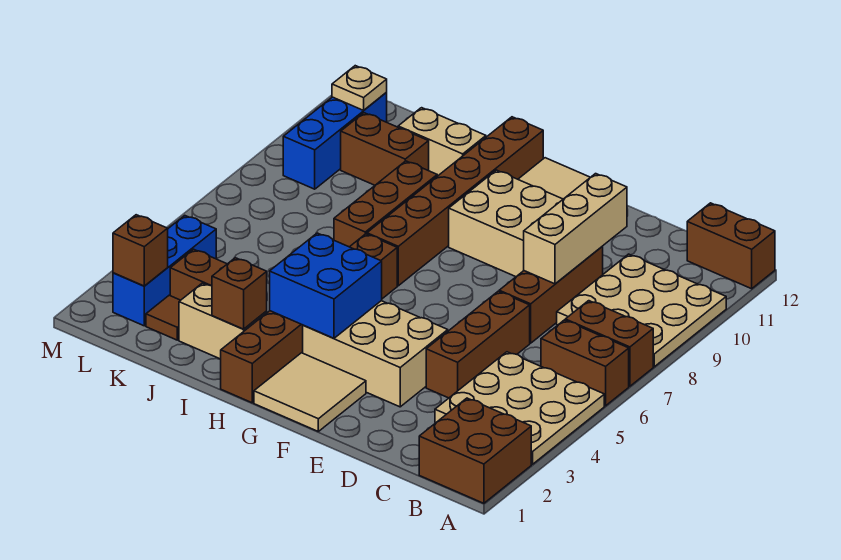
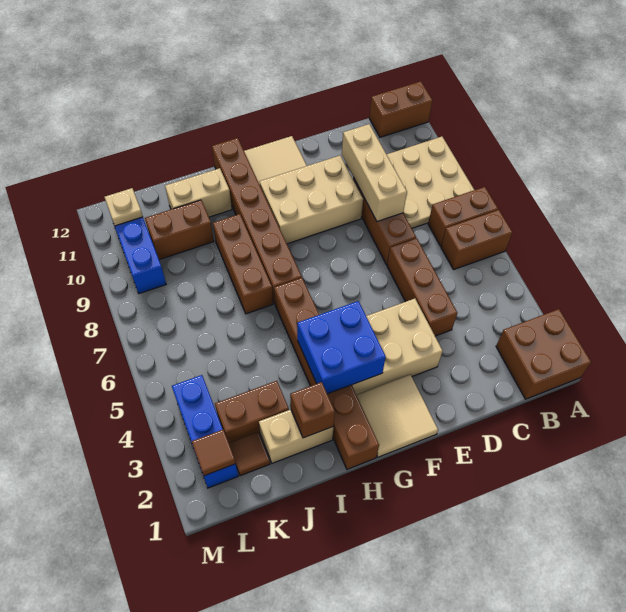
tan 3x3 plate [435,352,604,464] -> none
brown 1x1 brick [113,215,168,286] -> brown 1x1 tile [191,430,236,476]

